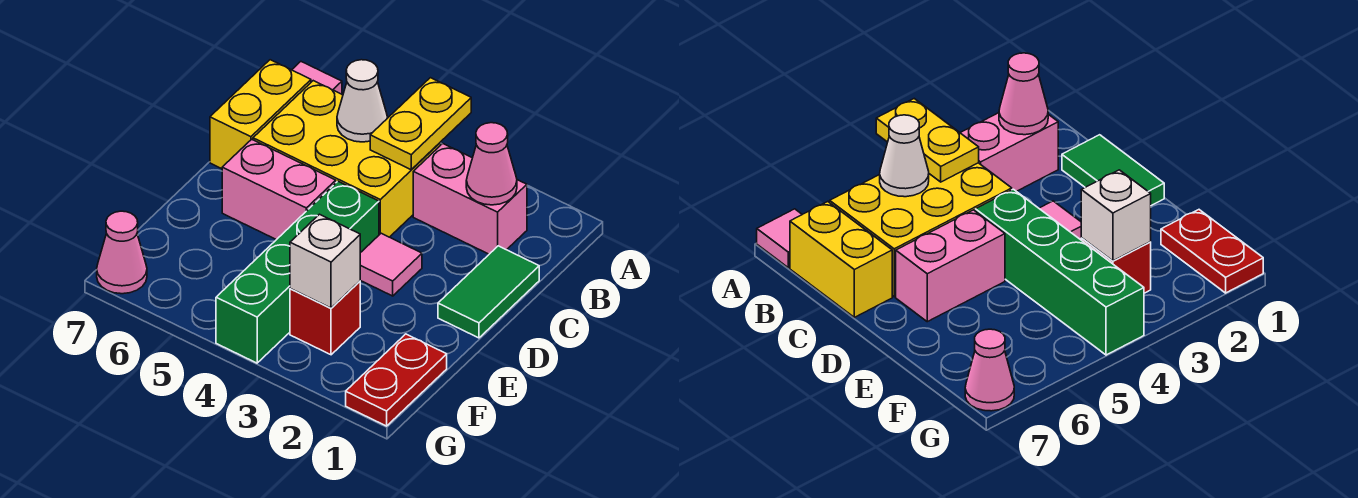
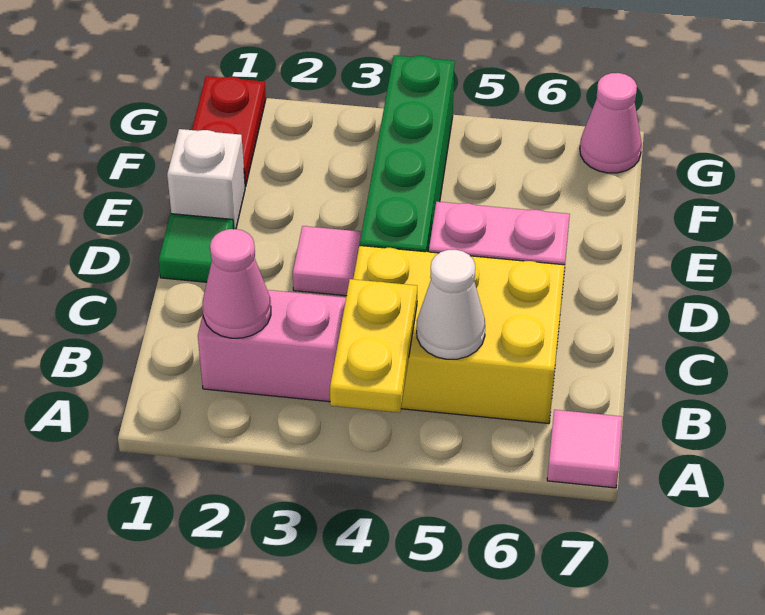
yellow 1x2 brick [210,60,311,169] -> none
green 1x2 tile [438,246,539,338] -> green 1x1 tile [159,214,234,282]
red 1x1 brick [290,281,360,355] -> none
white 1x1 brick [290,214,360,308] -> white 1x1 brick moved to [167,129,245,229]

